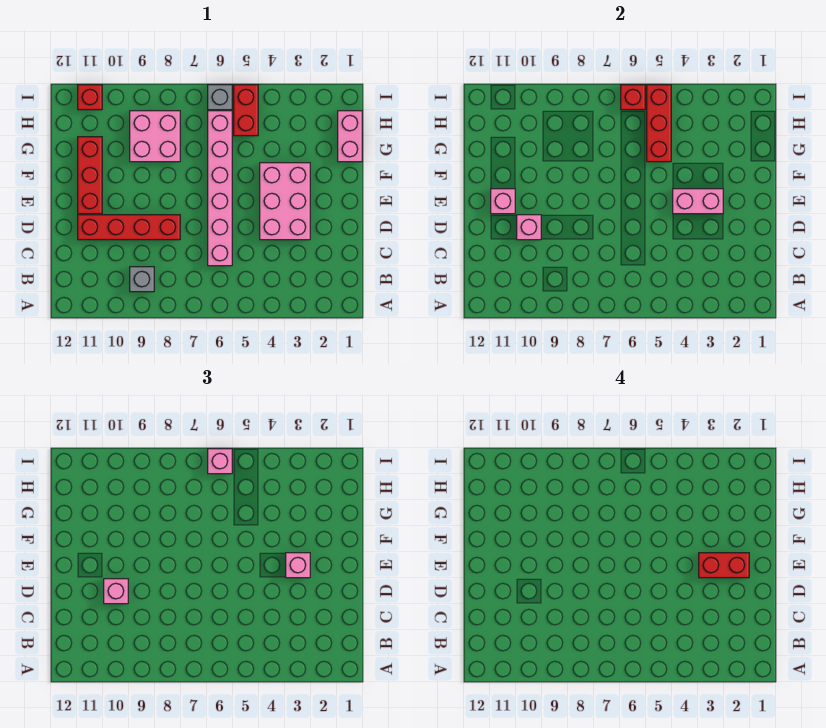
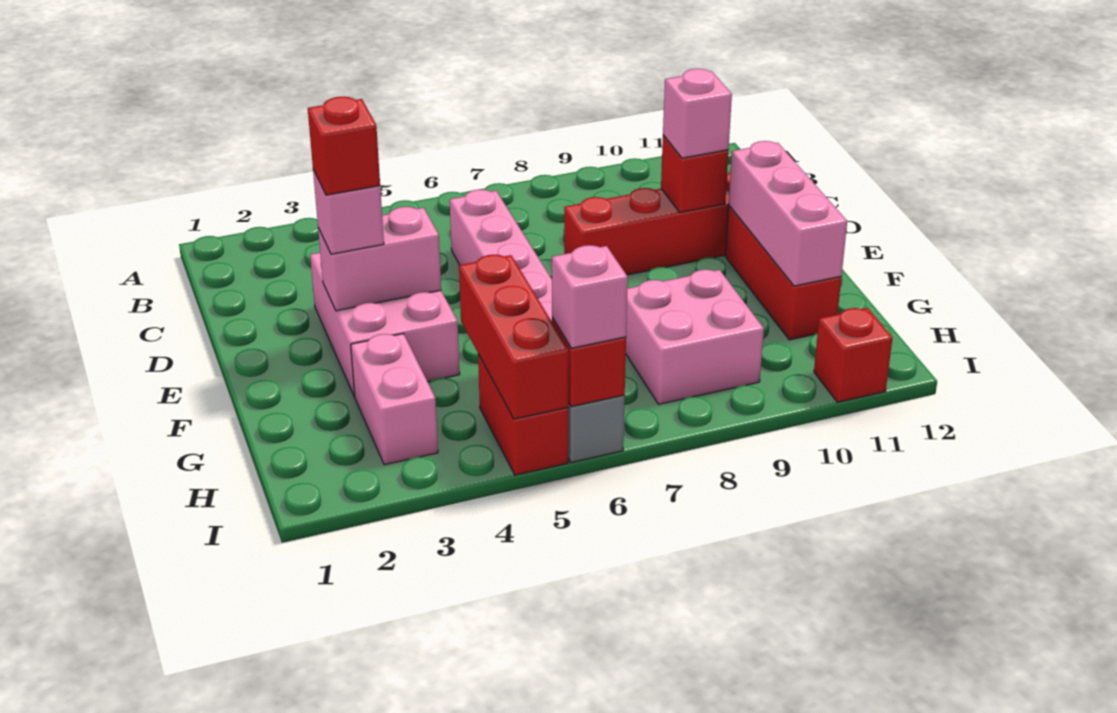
grey 1x1 brick [130,267,154,292] -> none
pink 1x1 brick [517,215,541,240] -> red 1x1 brick [661,135,728,212]
red 1x2 brick [699,553,749,578] -> red 1x1 brick [308,97,380,195]
pink 1x1 brick [491,189,515,214] -> pink 1x3 brick [729,141,847,286]
pink 1x2 brick [338,111,362,162] -> pink 1x2 brick moved to [351,334,438,465]

